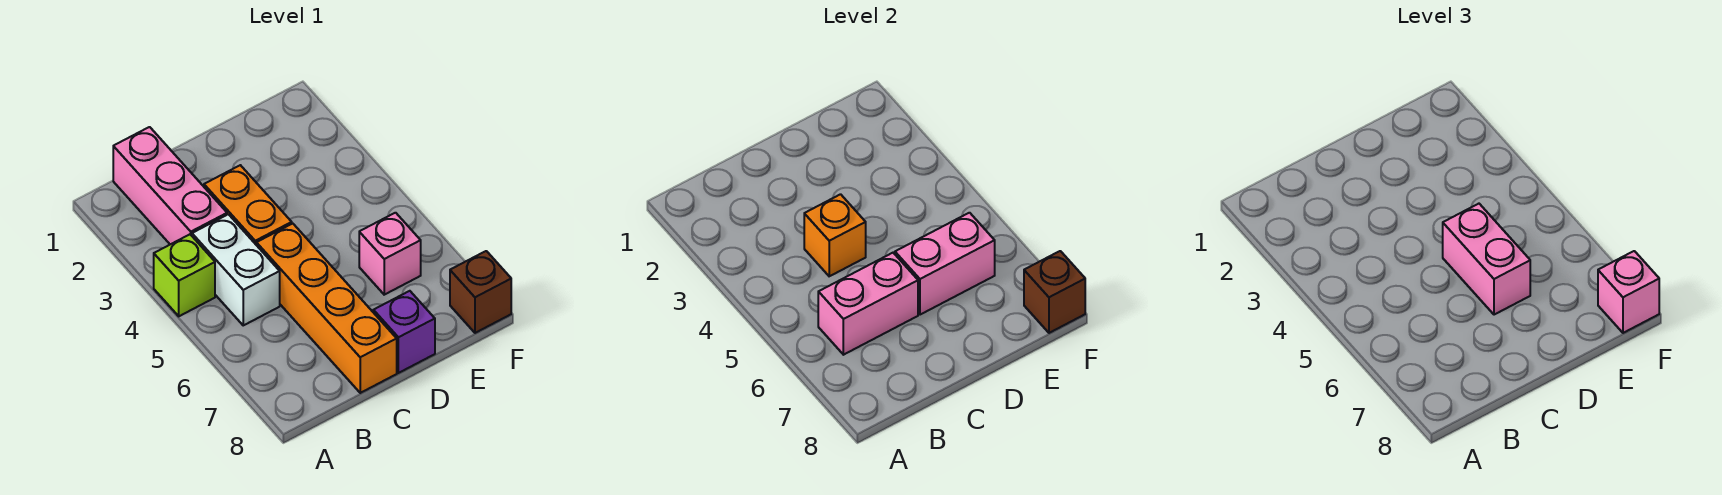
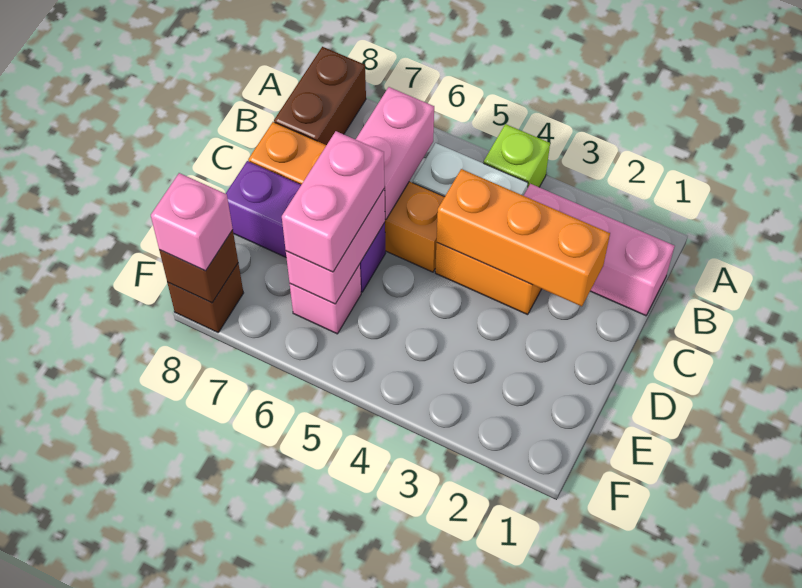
none -> brown 1x2 brick [274,47,366,145]
orange 1x1 brick [804,194,866,276] -> orange 1x3 brick [436,169,610,306]
pink 1x2 brick [1443,204,1530,315] -> pink 1x2 brick turned to [282,131,384,272]
purple 1x1 brick [373,291,435,373] -> purple 1x3 brick [226,161,385,292]

